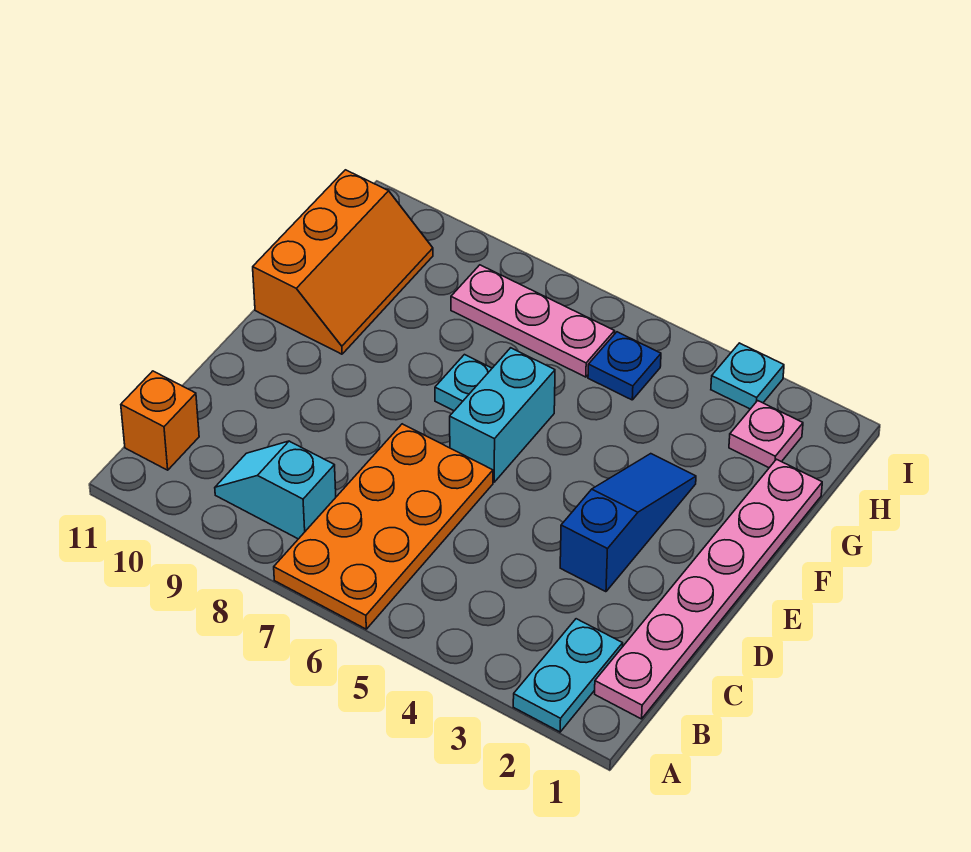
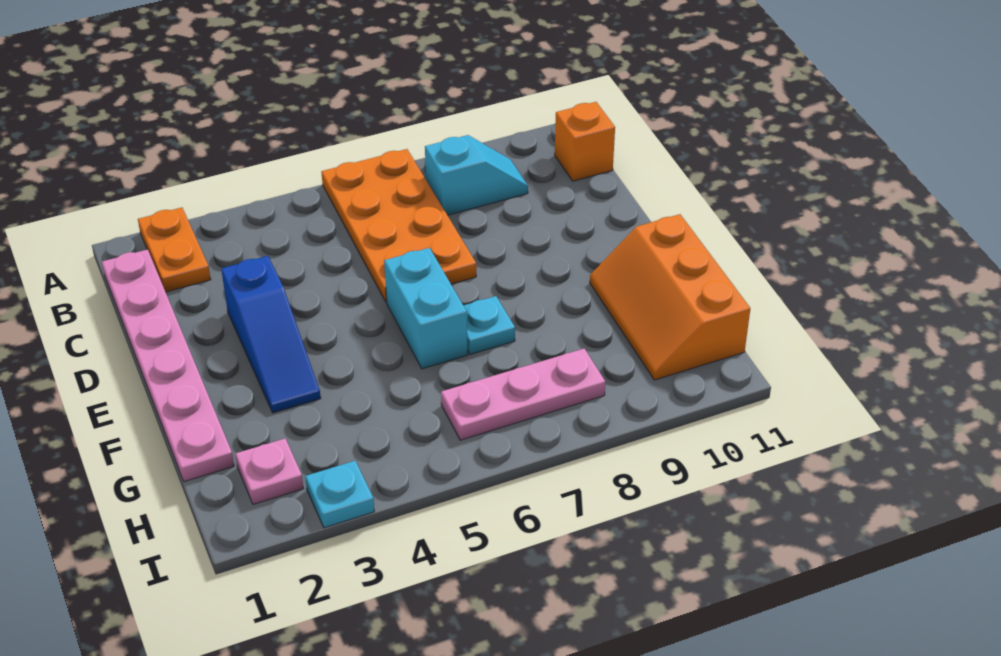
cyan 1x2 plate [513,619,623,732] -> orange 1x2 plate [138,208,211,292]
blue 1x1 plate [588,332,661,400] -> none

